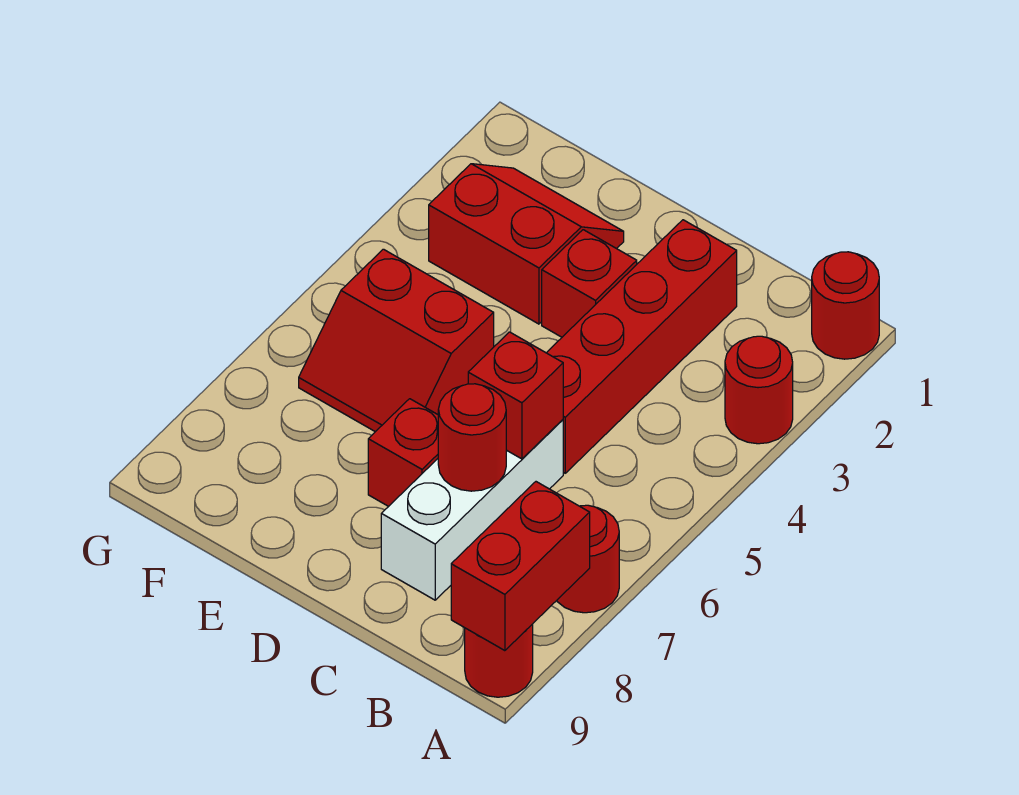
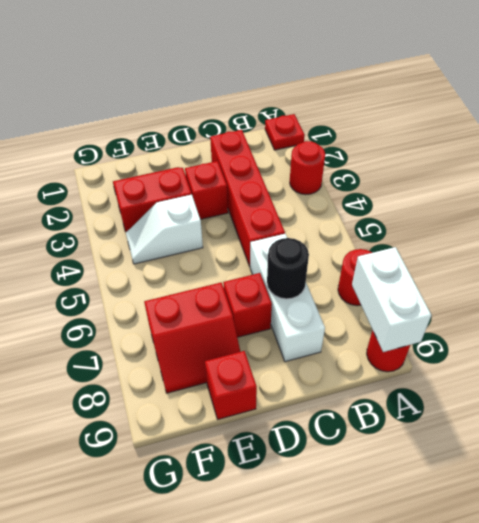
red 1x1 round brick [812,252,879,359] -> red 1x1 plate [265,114,305,150]
red 1x2 brick [451,482,590,651] -> white 1x2 brick [352,247,431,352]
red 1x1 brick [468,332,563,459] -> red 1x1 brick moved to [205,351,257,419]
red 1x1 round brick [438,384,506,491] -> black 1x1 round brick [267,238,309,299]
none -> white 1x2 slope [126,195,203,264]
red 2x2 slope [299,249,494,432] -> red 2x2 slope moved to [144,283,240,393]

